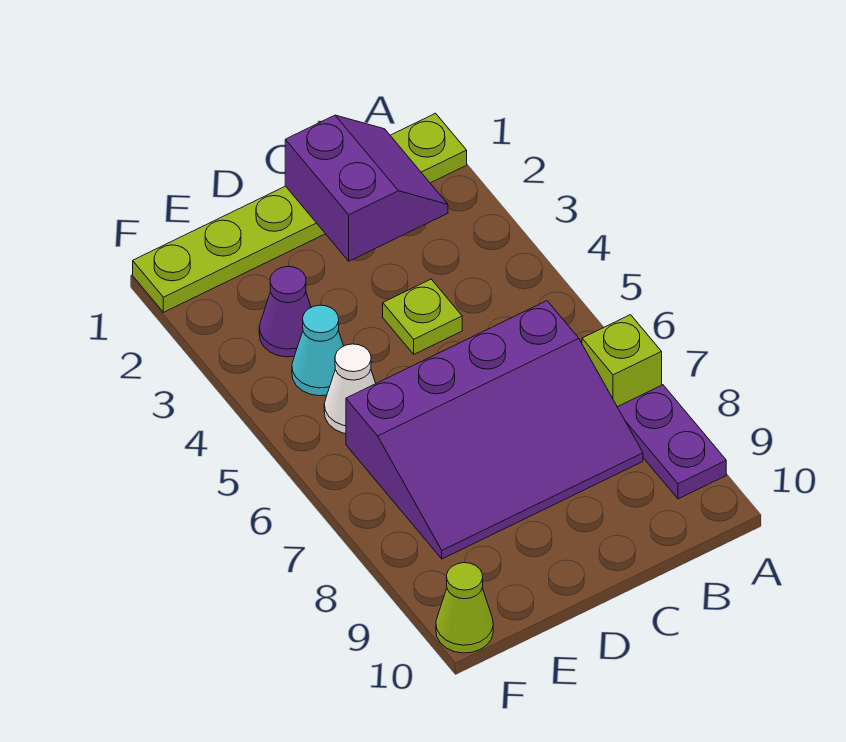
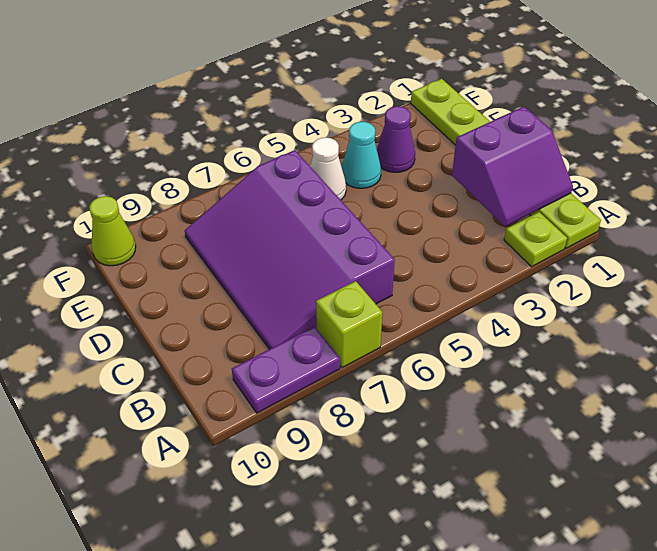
lime 1x1 plate [383,279,462,354] -> lime 1x1 plate moved to [504,212,567,267]

